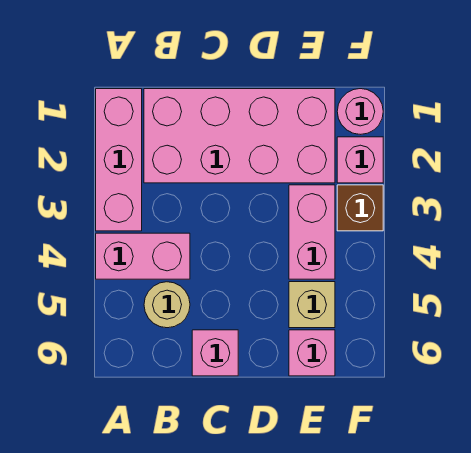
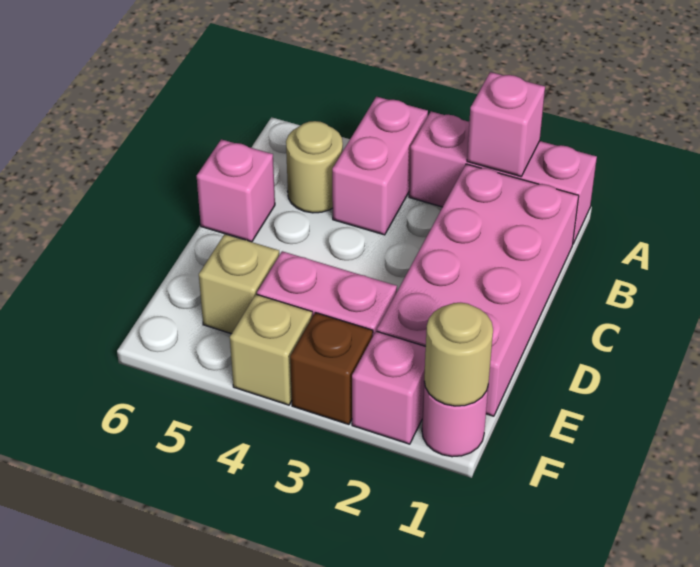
pink 1x1 brick [289,330,335,376] -> pink 1x1 brick moved to [467,72,545,176]
none -> tan 1x1 round brick [424,303,493,406]
none -> tan 1x1 brick [230,294,312,405]

